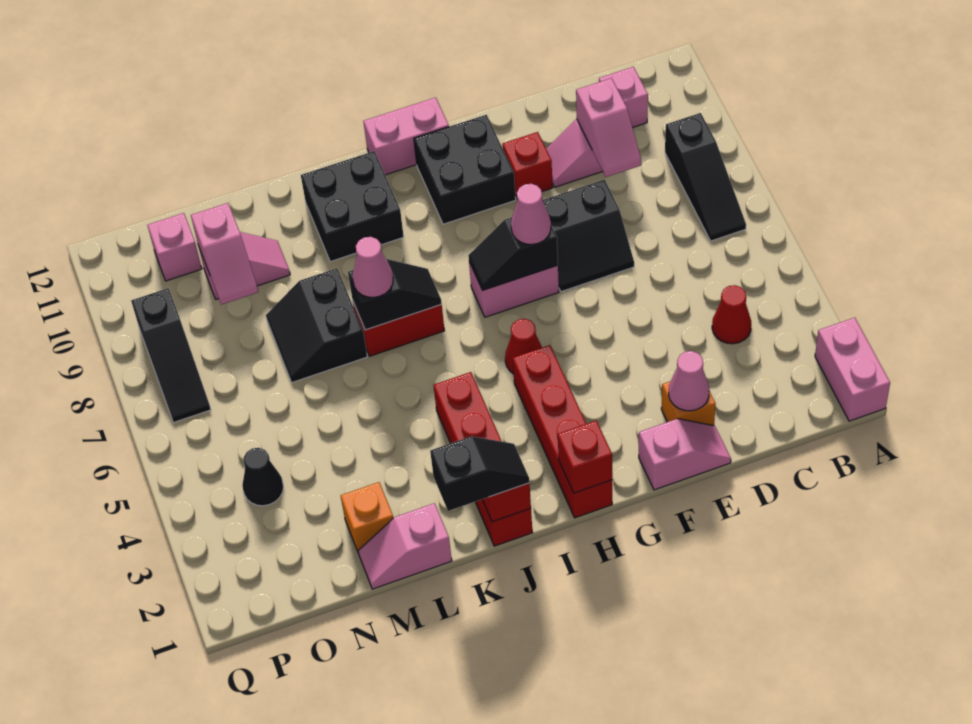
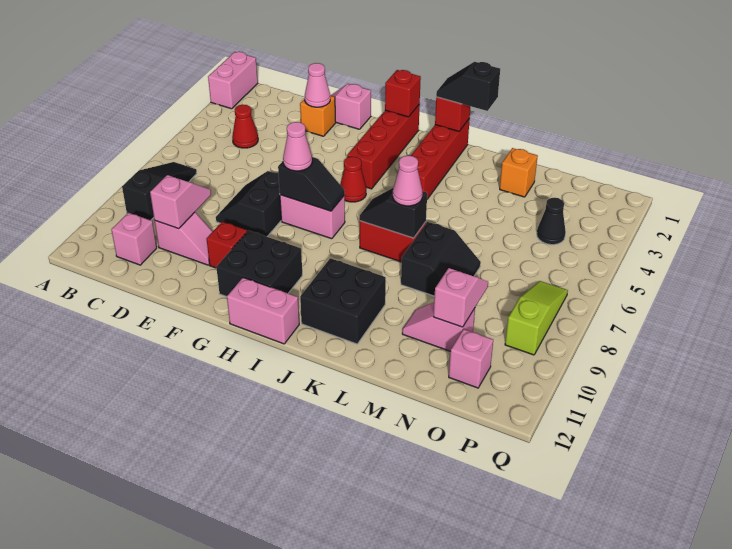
black 2x2 slope [542,180,634,292] -> black 2x2 slope turned to [216,171,281,237]
pink 1x2 slope [358,503,452,589] -> none
black 1x3 slope [131,288,211,423] -> lime 1x3 slope [505,281,568,355]

